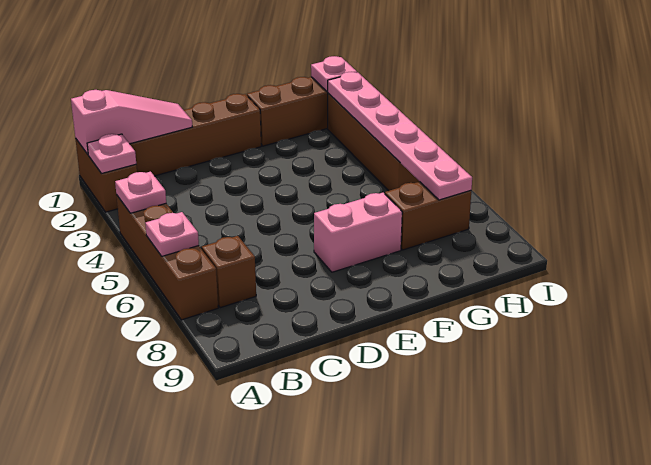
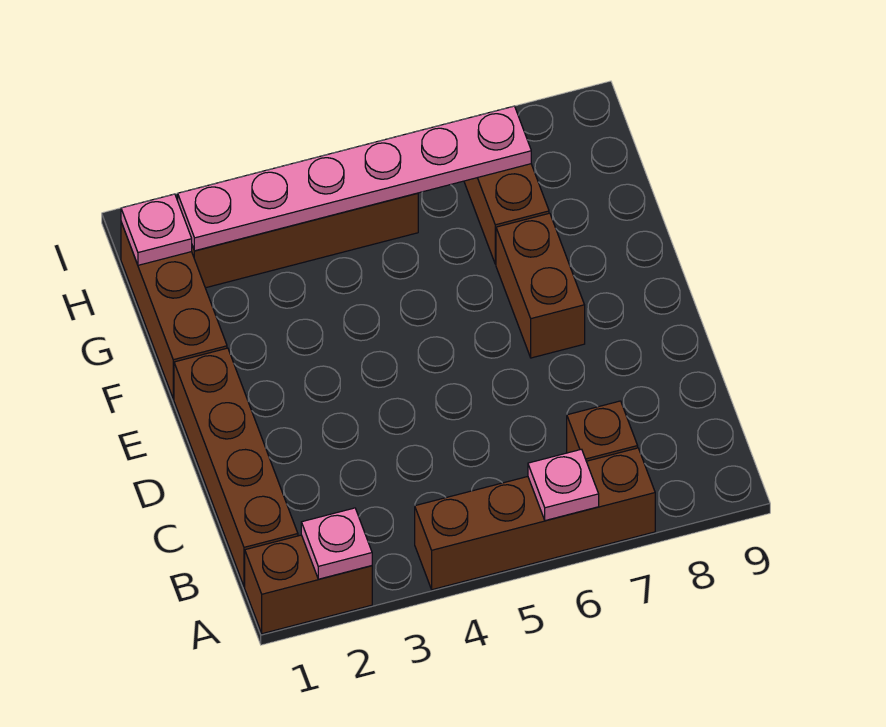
pink 1x3 slope [71,90,192,154] -> none
pink 1x1 plate [115,172,166,213] -> none
pink 1x2 brick [314,193,402,272] -> brown 1x2 brick [496,213,585,358]

